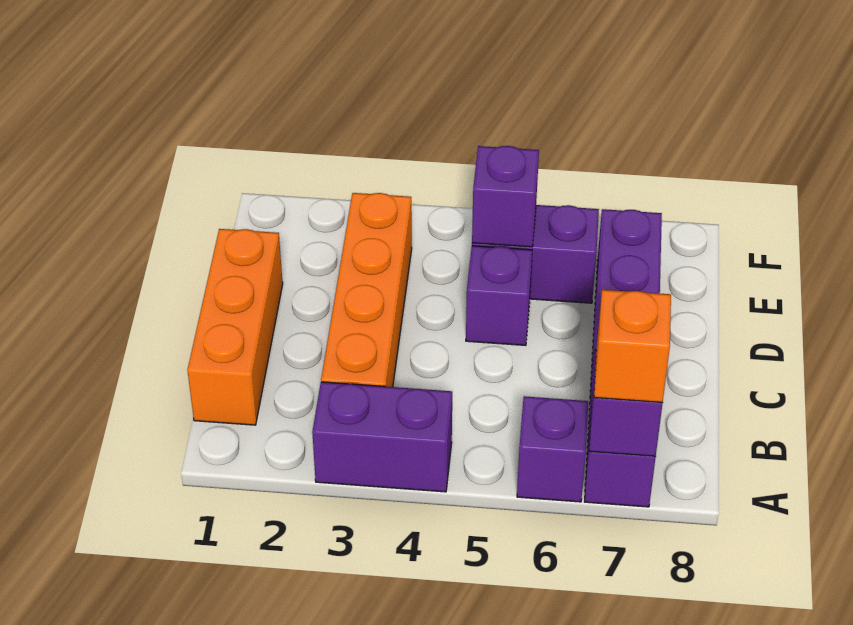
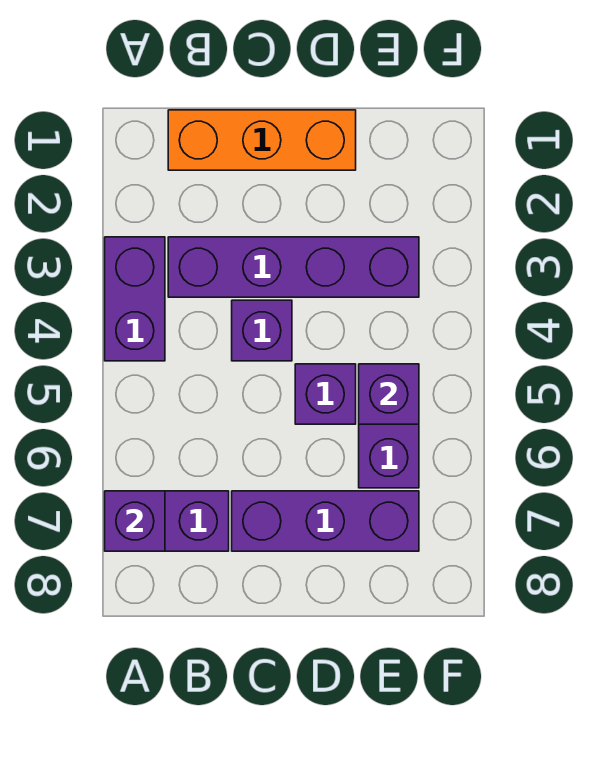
purple 1x1 brick [517,396,588,502] -> purple 1x1 brick moved to [232,300,292,361]
orange 1x1 brick [594,290,671,403] -> none
orange 1x4 brick [321,193,412,387] -> purple 1x4 brick [168,237,419,297]

